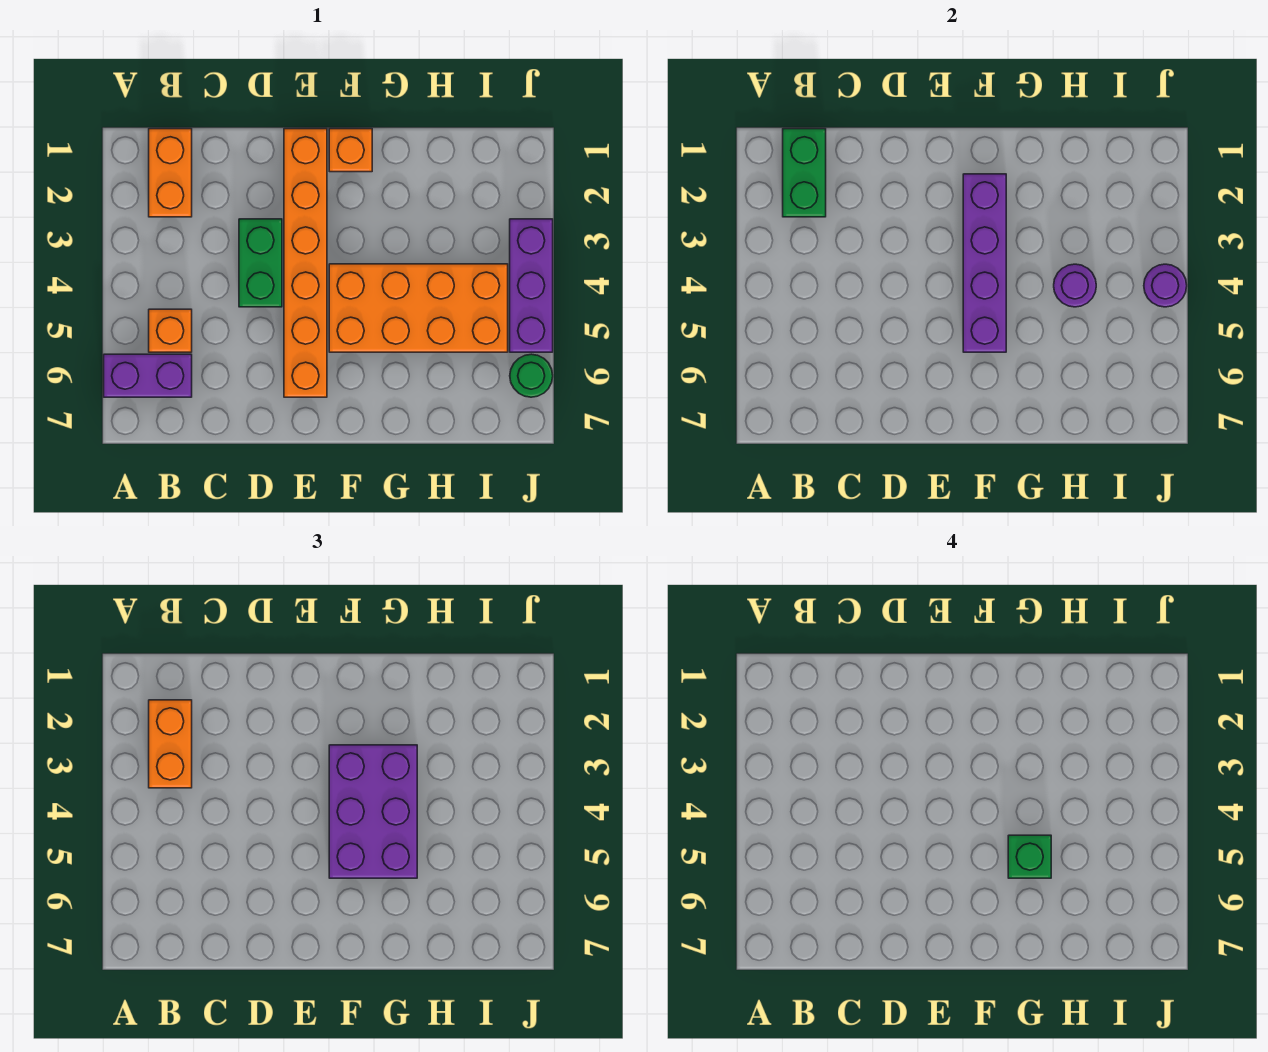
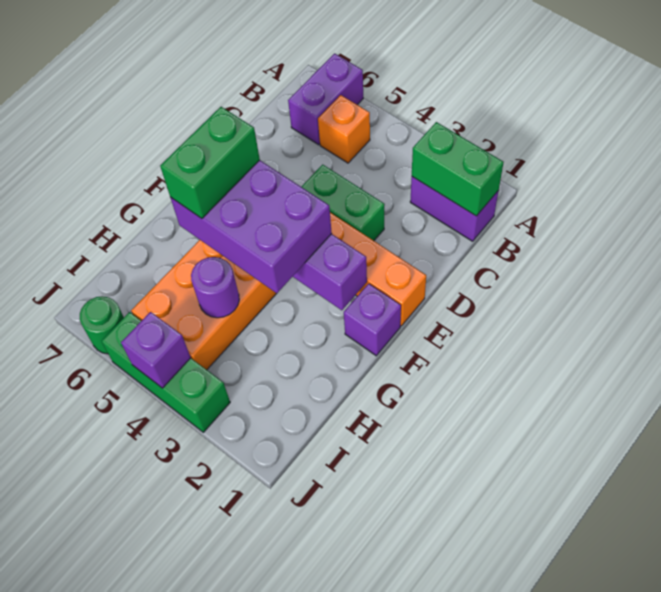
orange 1x2 brick [149,129,192,217] -> purple 1x2 brick [410,177,499,241]
orange 1x2 brick [149,700,192,788] -> none
orange 1x1 brick [329,129,372,172] -> purple 1x1 brick [344,284,401,356]
green 1x1 brick [1008,835,1051,878] -> green 1x2 brick [160,107,260,218]
purple 1x3 brick [510,219,553,352] -> green 1x3 brick [102,312,230,432]
purple 1x1 round brick [1144,264,1187,307] -> purple 1x1 brick [121,312,191,388]

